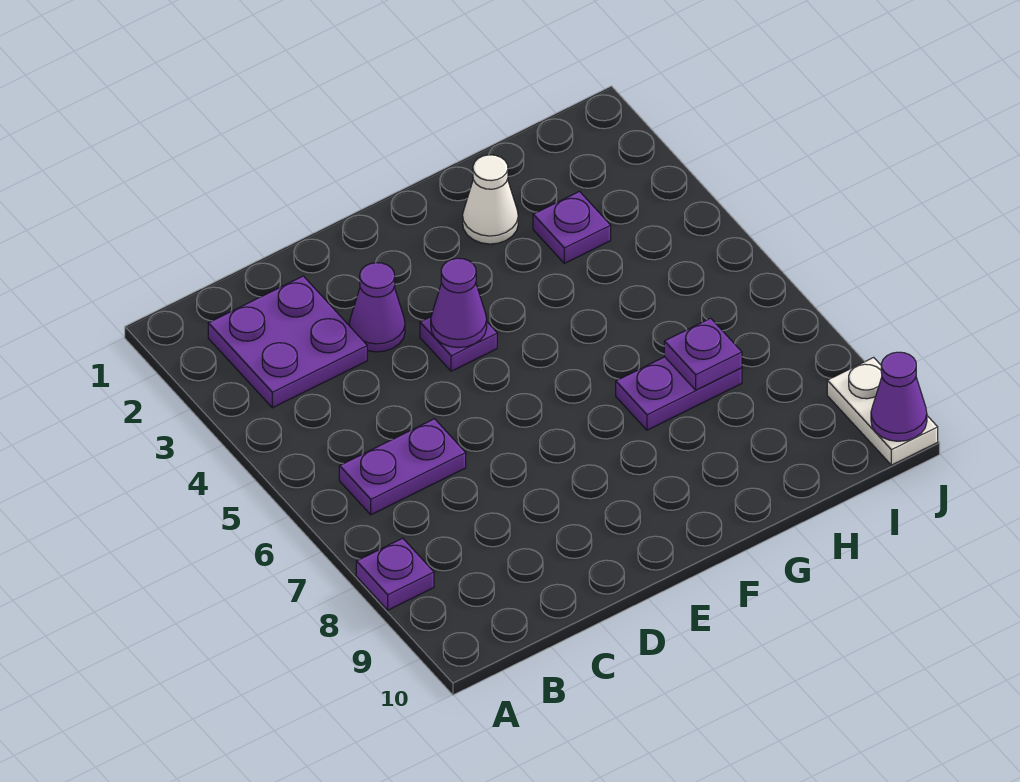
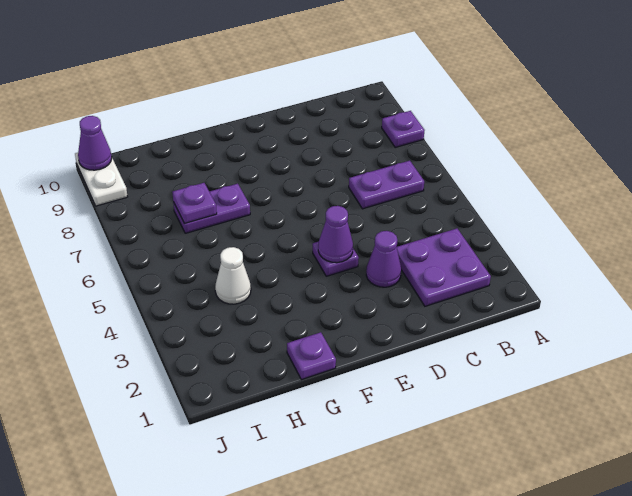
white 1x1 cone [463,155,518,244] -> white 1x1 cone moved to [215,247,251,304]
purple 1x1 plate [533,191,611,263] -> purple 1x1 plate moved to [287,332,336,380]

